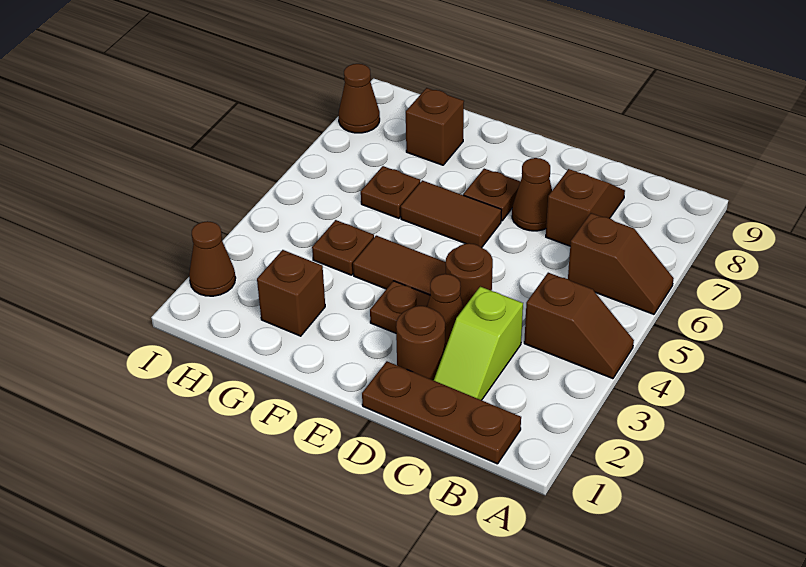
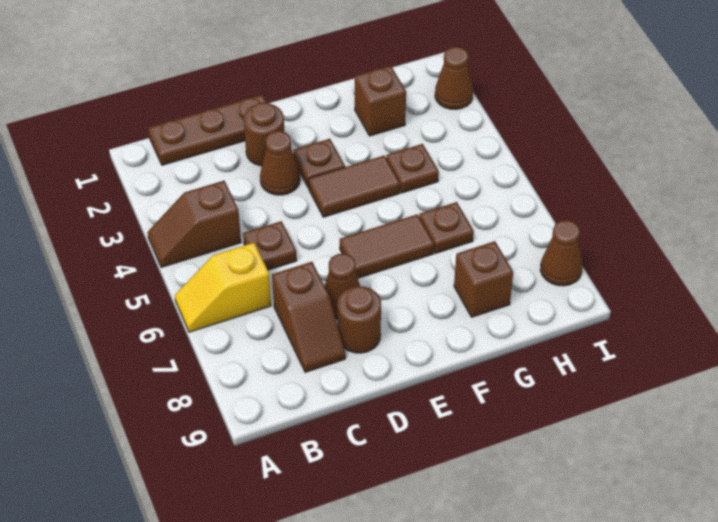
brown 1x2 slope [568,213,674,314] -> yellow 1x2 slope [175,243,271,332]
lime 1x2 slope [434,287,523,400] -> none
brown 1x1 round brick [446,243,493,307] -> brown 1x1 round brick moved to [337,286,381,353]
brown 1x1 plate [463,169,520,221] -> brown 1x1 plate moved to [243,221,297,270]

